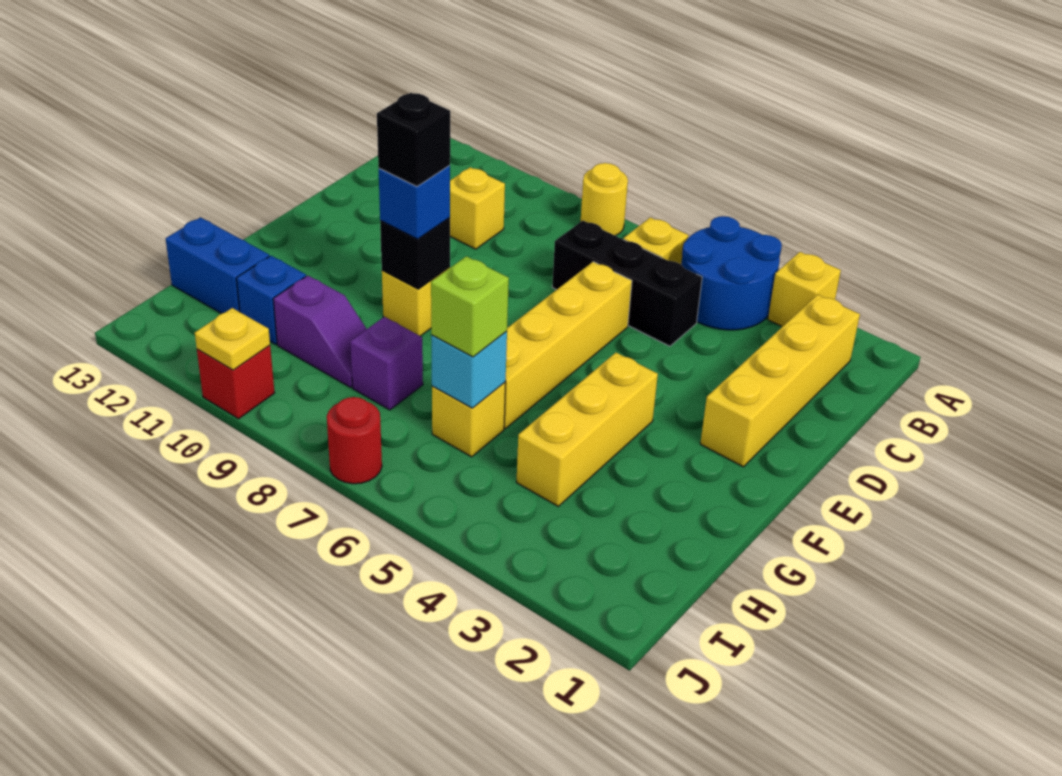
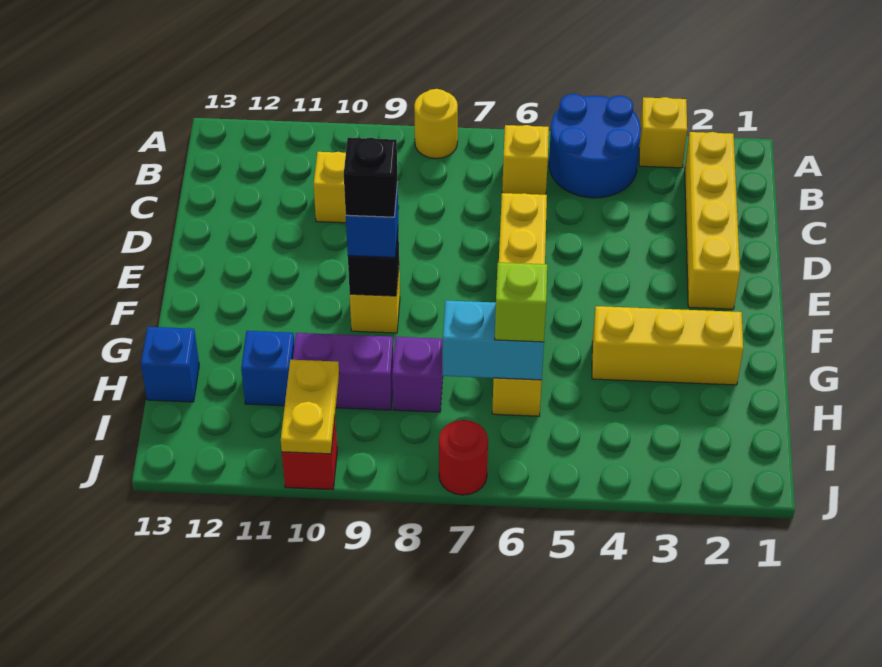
black 1x3 brick [552,221,702,346] -> none
yellow 1x3 brick [516,353,658,506] -> yellow 1x3 brick turned to [592,306,743,385]
cyan 1x1 brick [431,331,507,408] -> cyan 1x2 brick [443,300,544,380]
purple 1x2 slope [273,275,366,387] -> purple 1x2 brick [293,333,394,410]
blue 1x2 brick [166,217,269,314] -> blue 1x1 brick [141,327,199,402]
yellow 1x1 plate [195,308,270,370] -> yellow 1x2 plate [281,360,339,454]

